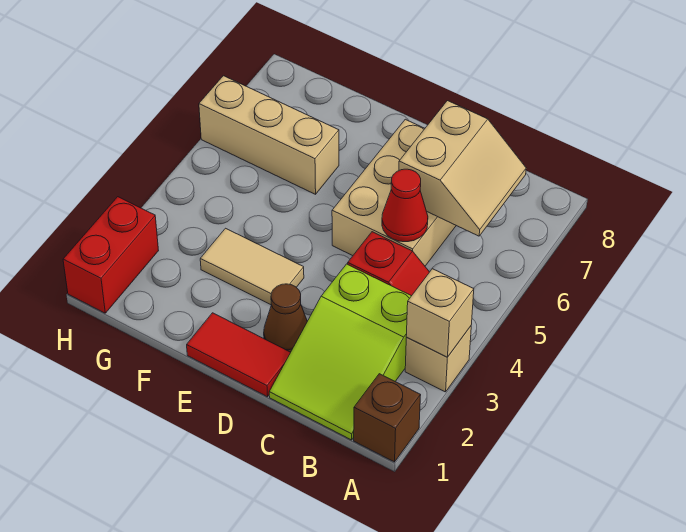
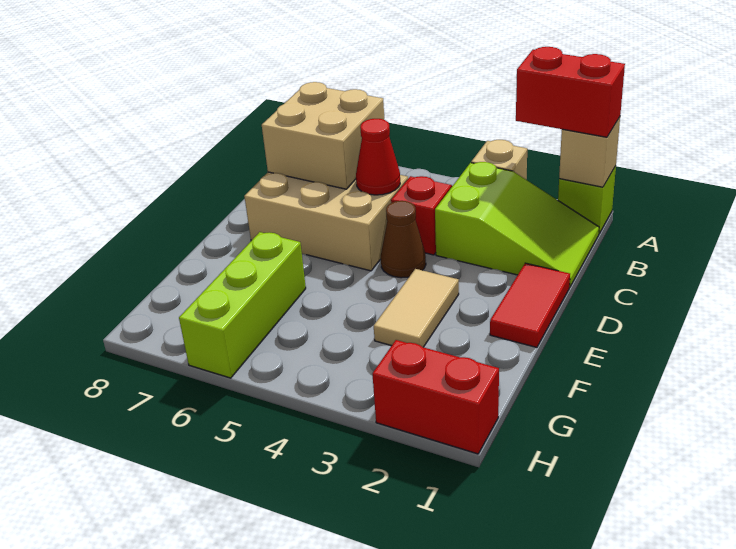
brown 1x1 brick [354,374,421,462] -> lime 1x1 brick [558,166,616,234]
none -> red 1x2 brick [516,47,625,137]
tan 1x1 brick [406,269,474,357] -> tan 1x1 brick moved to [559,117,620,187]
tan 2x2 slope [399,101,526,236] -> tan 2x2 brick [262,82,384,189]
brown 1x1 cone [264,284,307,352] -> brown 1x1 cone moved to [381,201,426,278]
tan 1x3 brick [199,76,339,194] -> lime 1x3 brick [179,232,306,378]

